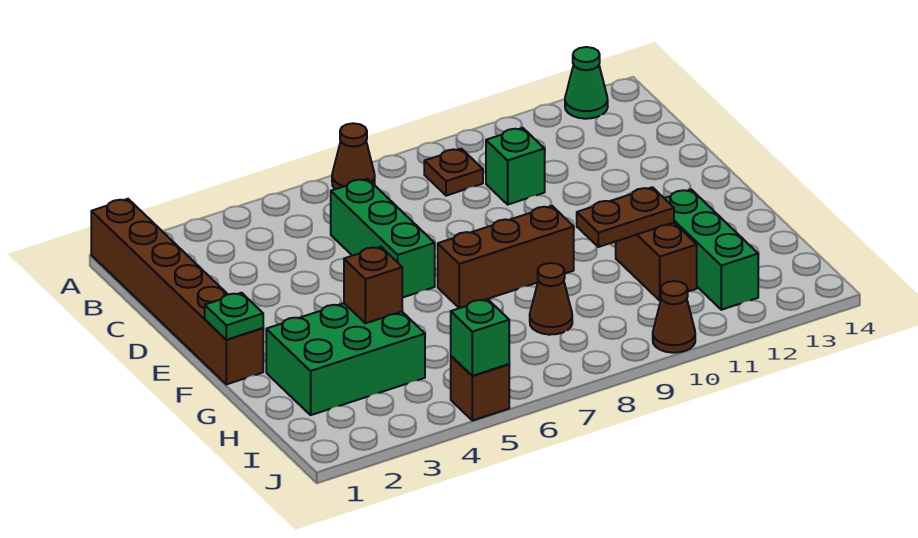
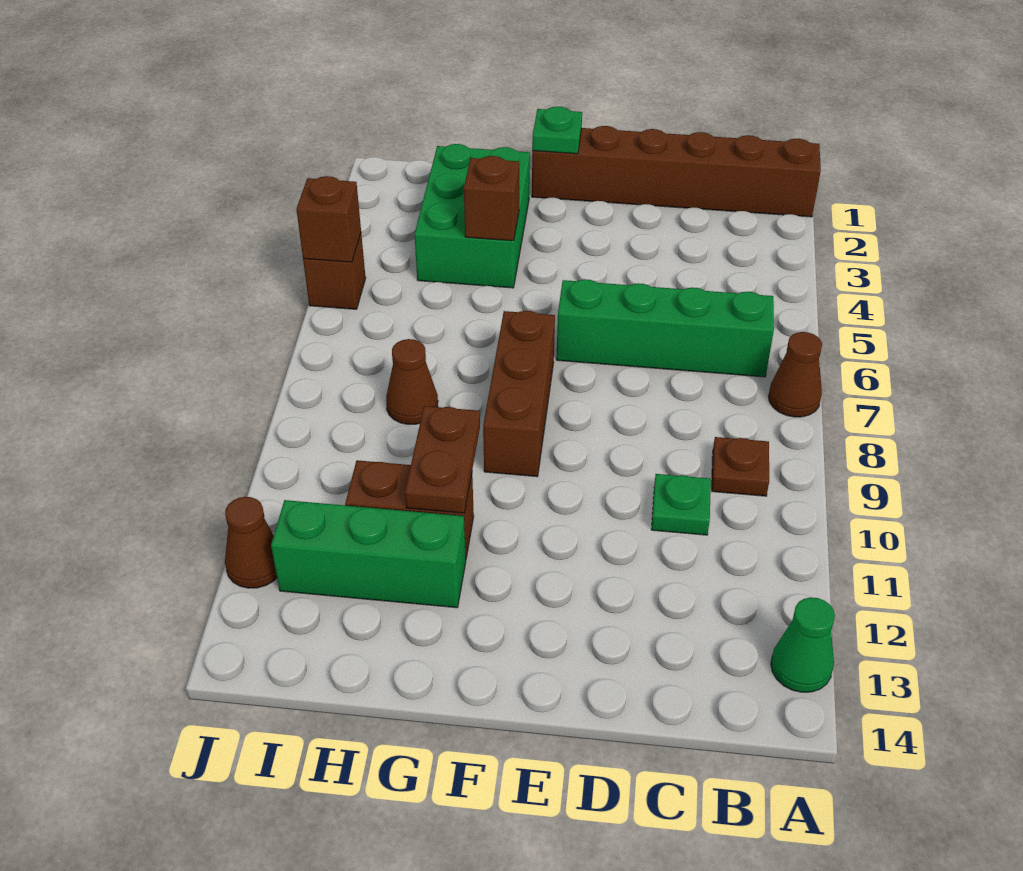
green 1x3 brick [331,179,435,298] -> green 1x4 brick [556,279,774,377]
green 1x1 brick [486,128,545,204] -> green 1x1 plate [651,474,711,535]
green 1x1 brick [451,299,509,376] -> brown 1x1 brick [296,176,361,262]
brown 1x1 cone [653,281,695,353] -> brown 1x1 cone moved to [225,497,277,588]

